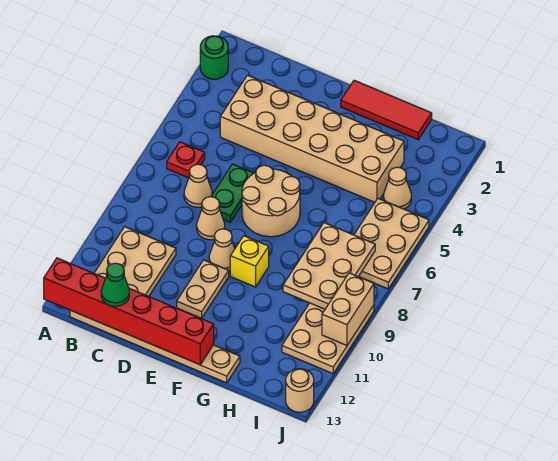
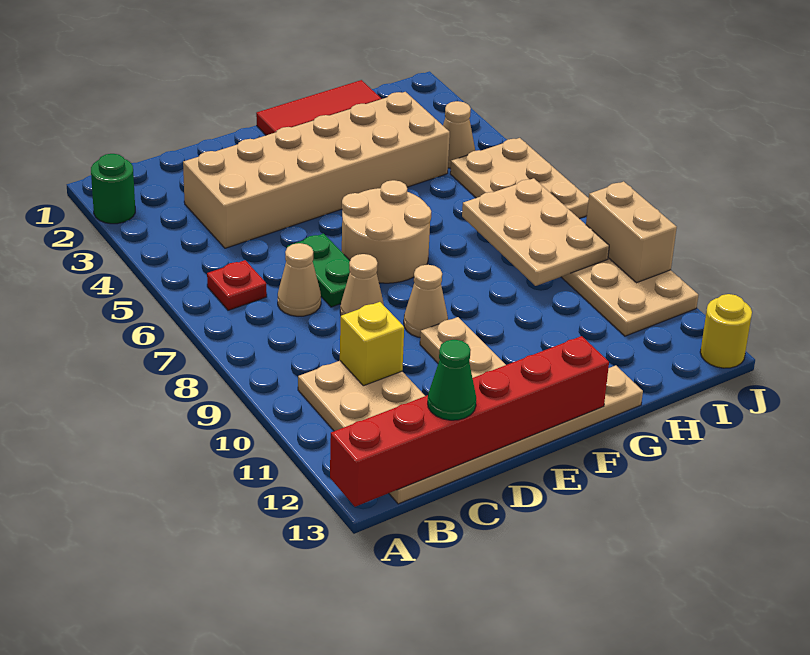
yellow 1x1 brick [230,236,269,287] -> yellow 1x1 brick moved to [340,302,404,386]
tan 1x1 round brick [286,369,314,412] -> yellow 1x1 round brick [700,294,752,368]

